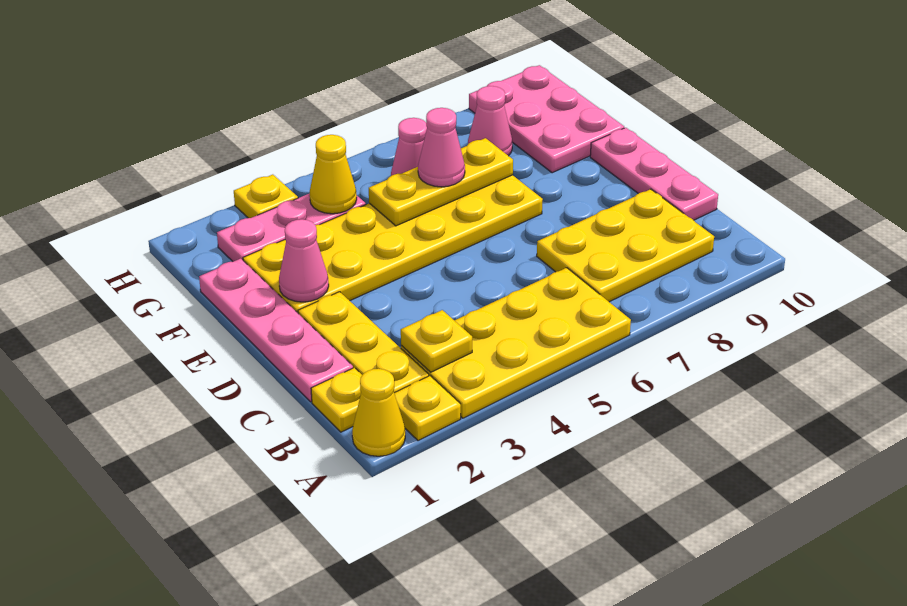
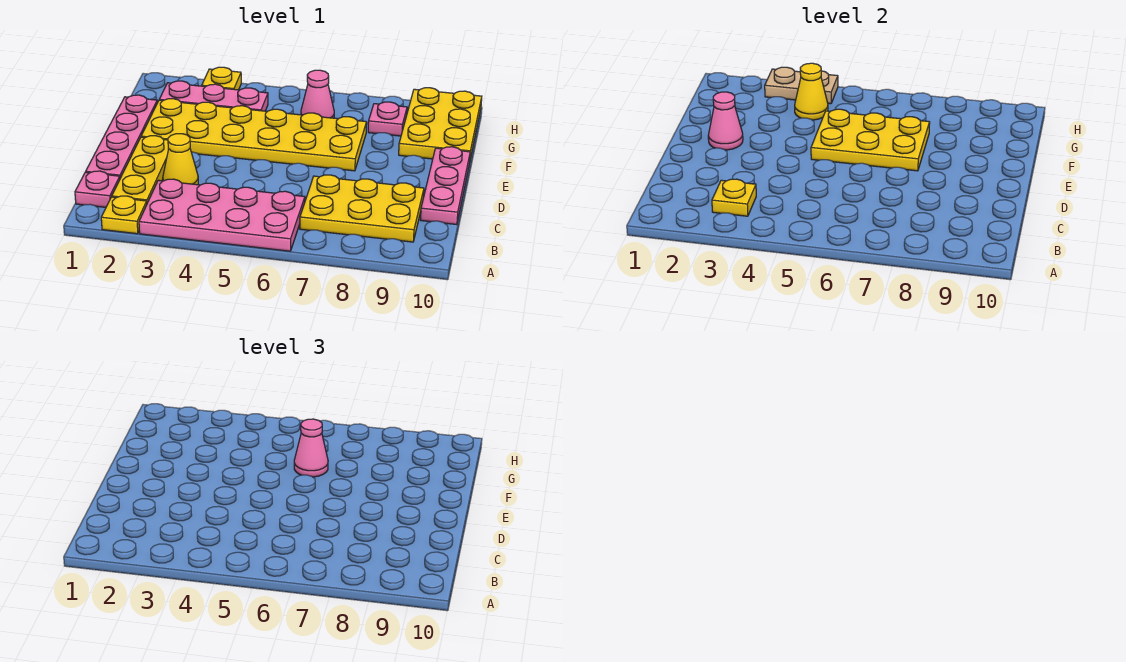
yellow 1x1 cone [352,369,405,456] -> yellow 1x1 cone moved to [163,134,198,185]
yellow 2x4 plate [401,268,631,418] -> pink 2x4 plate [139,179,305,251]
yellow 1x1 plate [311,368,362,432] -> pink 1x1 plate [75,171,120,207]
yellow 1x3 plate [369,138,513,226] -> yellow 2x3 plate [811,109,930,171]
pink 2x3 plate [469,65,624,173] -> yellow 2x3 plate [399,88,482,159]
pink 1x1 cone [468,86,512,156] -> pink 1x1 plate [368,102,407,136]
none -> tan 1x2 plate [765,67,838,104]

